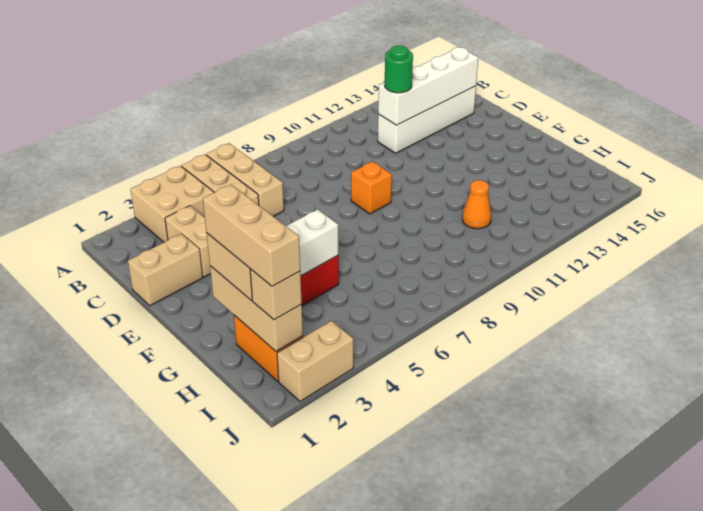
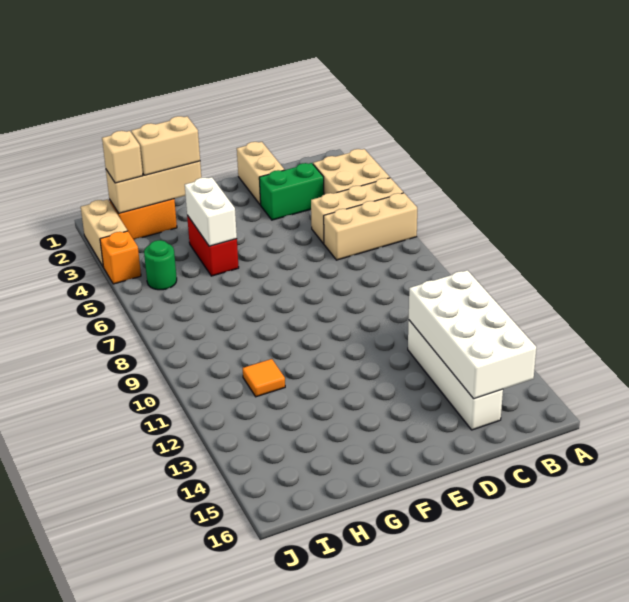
tan 1x2 brick [165,206,211,277] -> green 1x2 brick [259,163,324,220]
white 1x4 brick [378,47,478,125] -> white 2x4 brick [409,270,536,399]
green 1x1 round brick [385,46,413,93] -> green 1x1 round brick moved to [144,240,177,290]
orange 1x1 brick [351,162,392,214] -> orange 1x1 brick moved to [100,231,141,284]
tan 1x3 brick [203,184,300,286] -> none
orange 1x1 cone [462,180,491,229] -> orange 1x1 tile [243,359,285,397]

